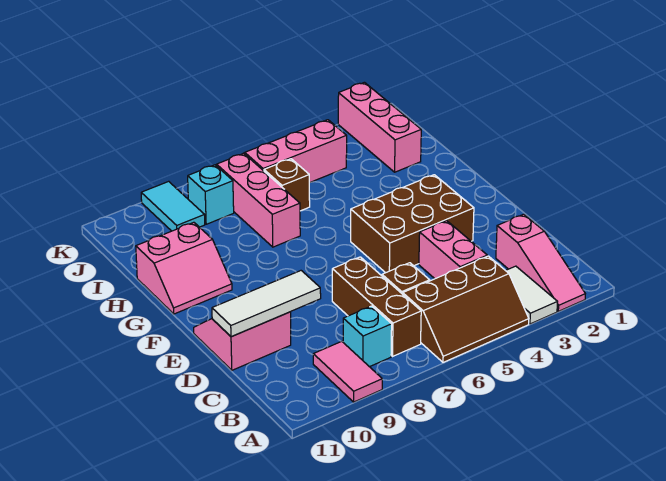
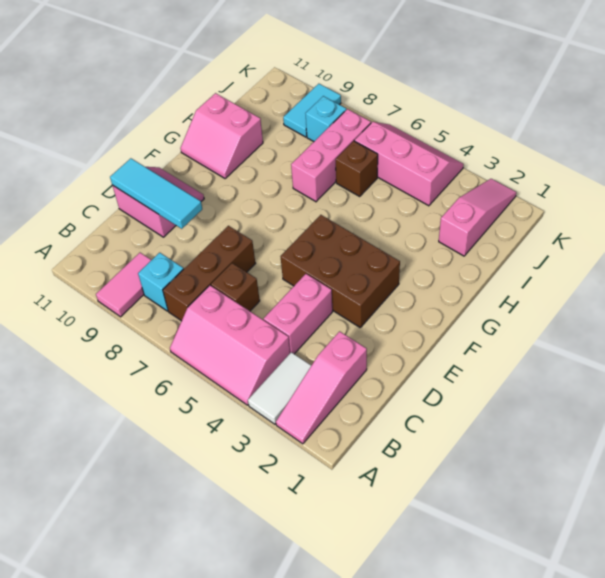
brown 2x3 slope [403,256,529,362] -> pink 2x3 slope [170,285,290,405]
white 1x3 tile [212,271,321,337] -> cyan 1x3 tile [110,158,202,229]
pink 1x3 brick [338,82,421,172] -> pink 1x3 slope [439,179,516,256]

